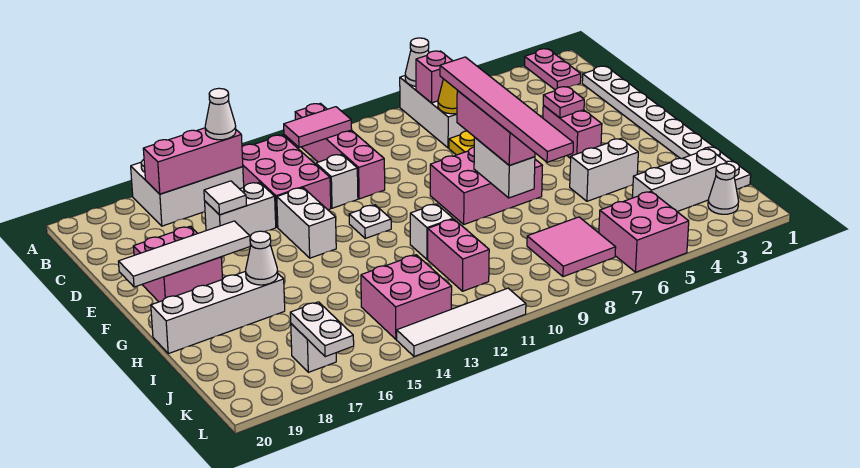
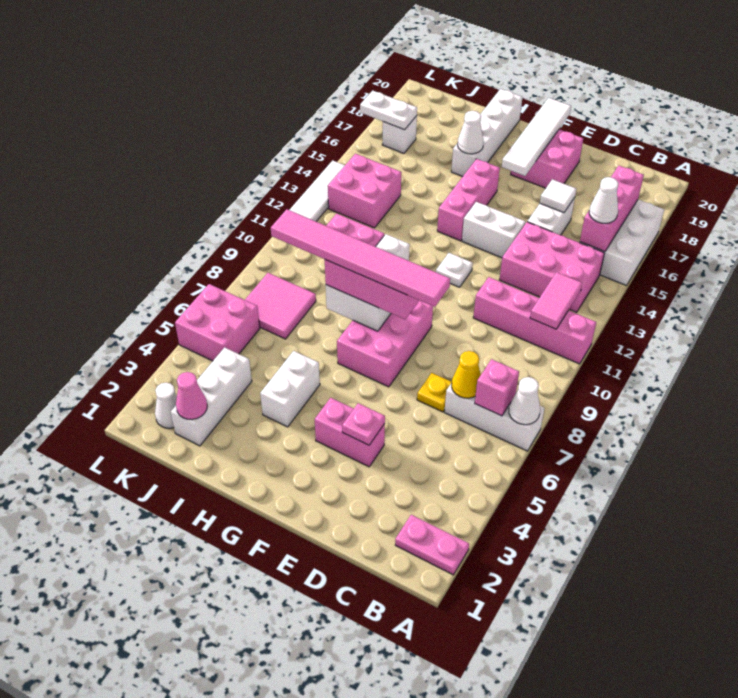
white 1x8 plate [582,66,751,189] -> none
white 1x1 brick [316,154,358,208] -> none
none -> pink 1x3 brick [437,159,500,241]
none -> pink 1x1 cone [176,372,207,419]

